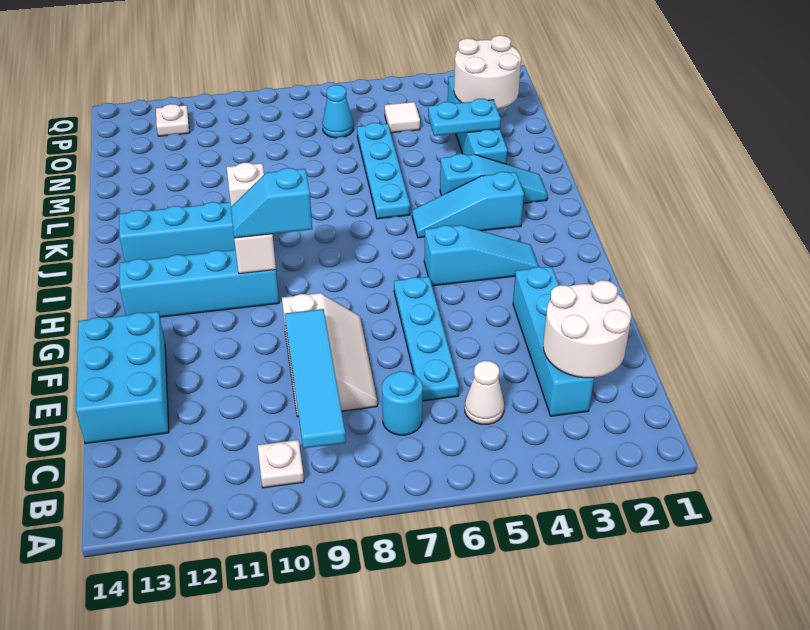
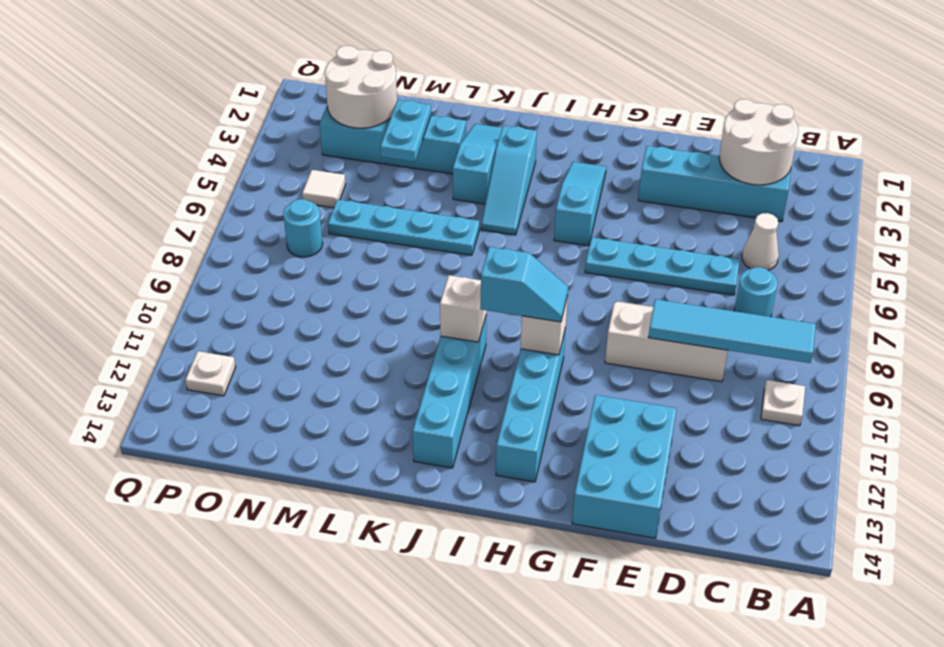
cyan 2x3 brick [76,312,169,444] -> cyan 2x3 brick turned to [572,395,677,538]
cyan 1x2 slope [231,168,312,238] -> cyan 1x2 slope turned to [481,247,568,322]
cyan 1x1 cone [323,85,353,138] -> cyan 1x1 round brick [283,199,323,257]

